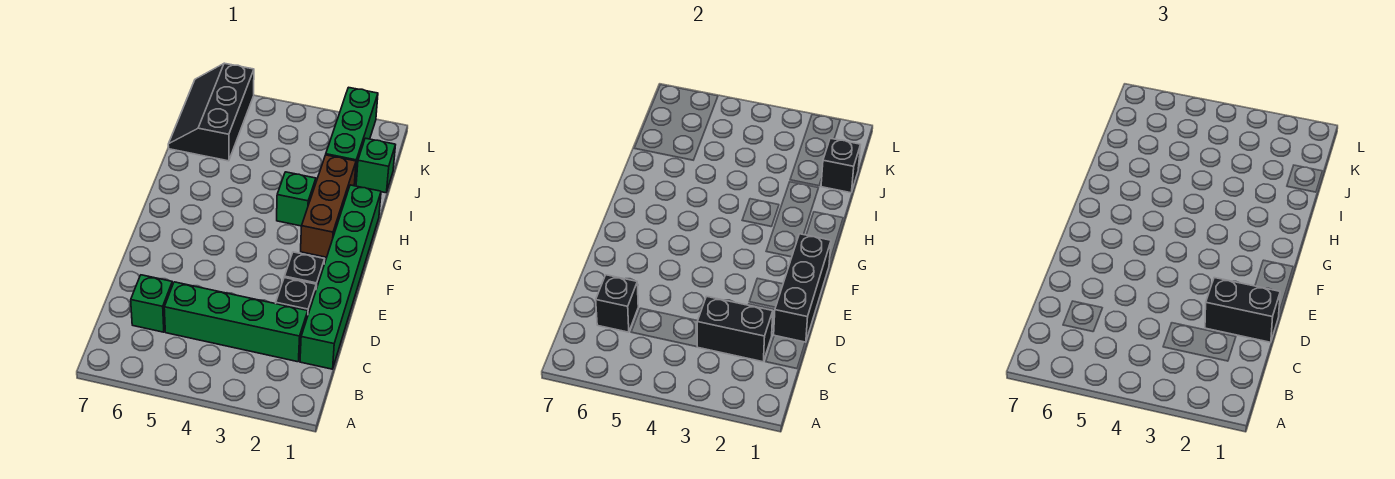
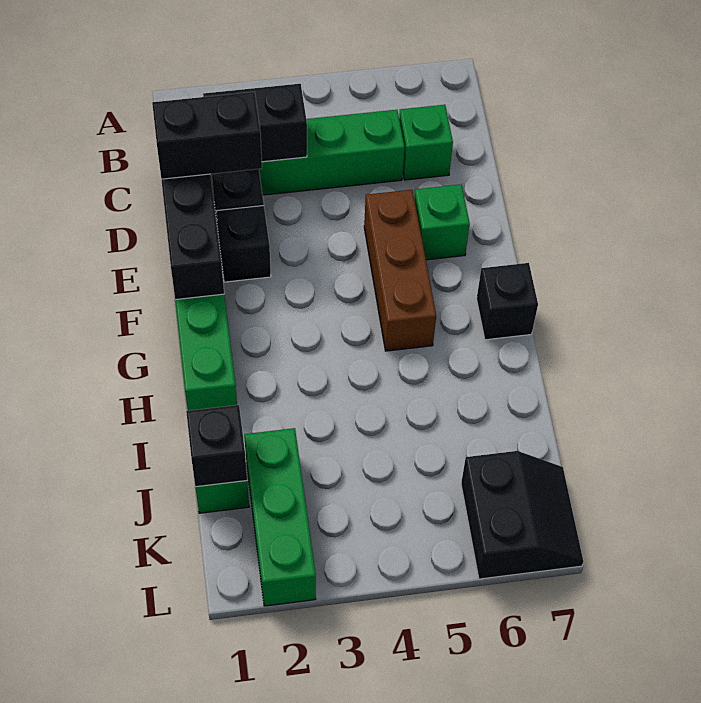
black 1x1 brick [596,275,638,332] -> black 1x1 brick moved to [477,263,538,340]
brown 1x3 brick [301,155,356,257] -> brown 1x3 brick moved to [364,190,436,351]
green 1x1 brick [277,172,316,226] -> green 1x1 brick moved to [414,184,470,260]
black 2x3 slope [168,63,254,161] -> black 2x2 slope [461,451,583,579]

